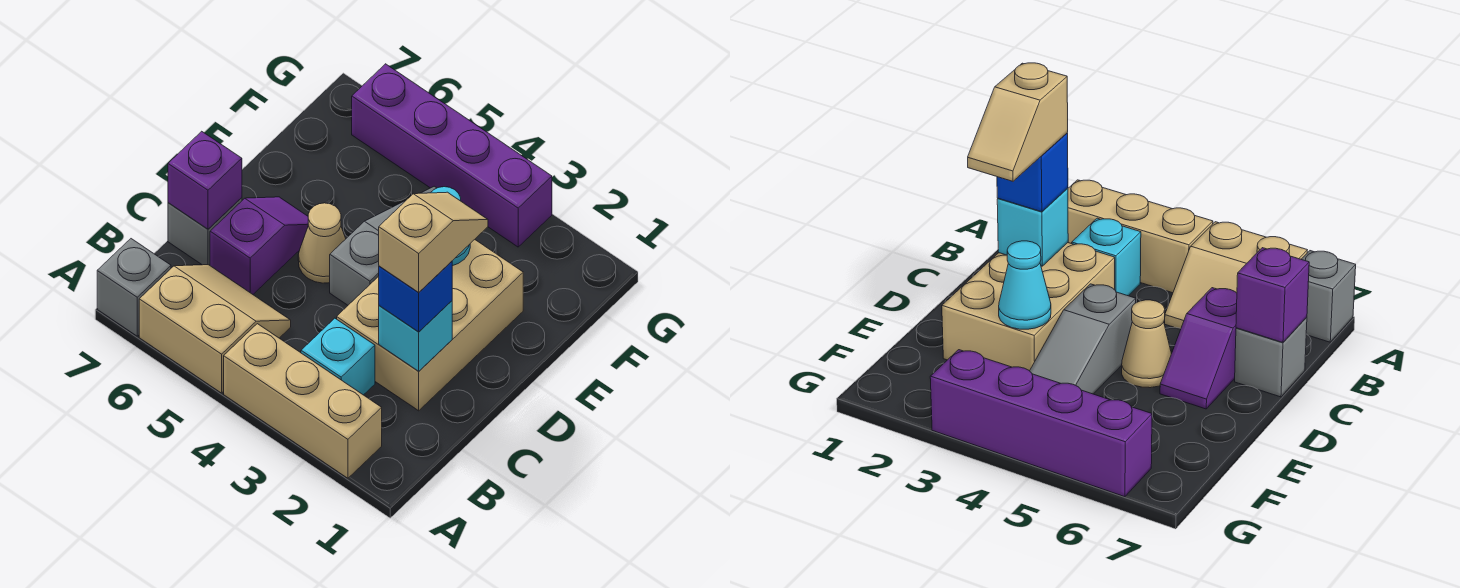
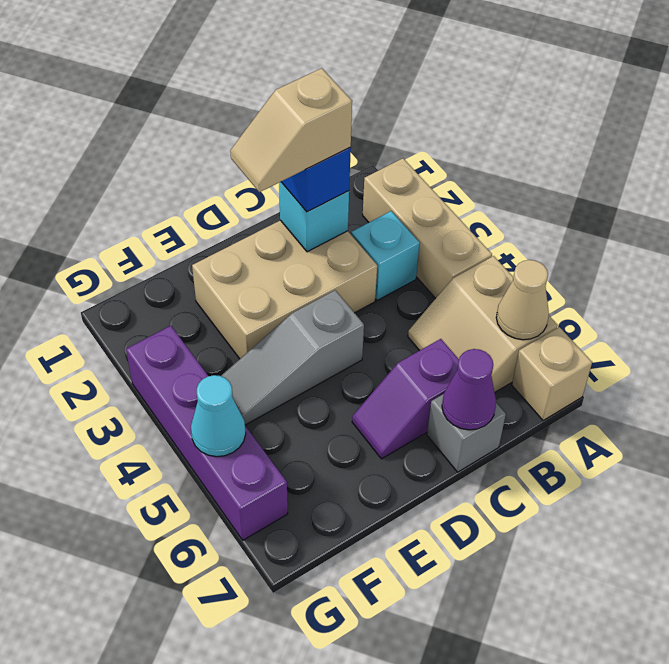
grey 1x1 brick [97,239,171,336] -> tan 1x1 brick [512,327,592,421]
purple 1x1 brick [168,131,242,229] -> purple 1x1 cone [442,349,496,430]
tan 1x1 cone [298,203,346,283] -> tan 1x1 cone moved to [496,260,549,340]
cyan 1x1 cone [999,241,1051,329] -> cyan 1x1 cone moved to [191,375,246,457]

